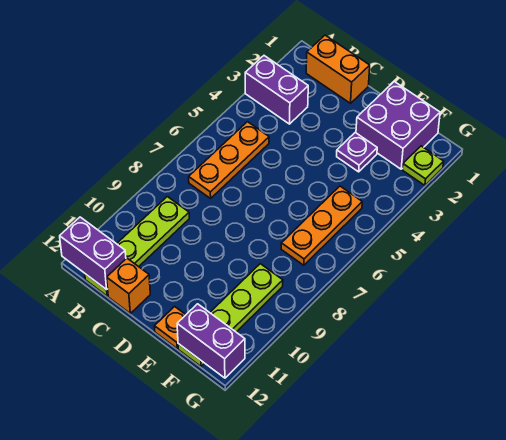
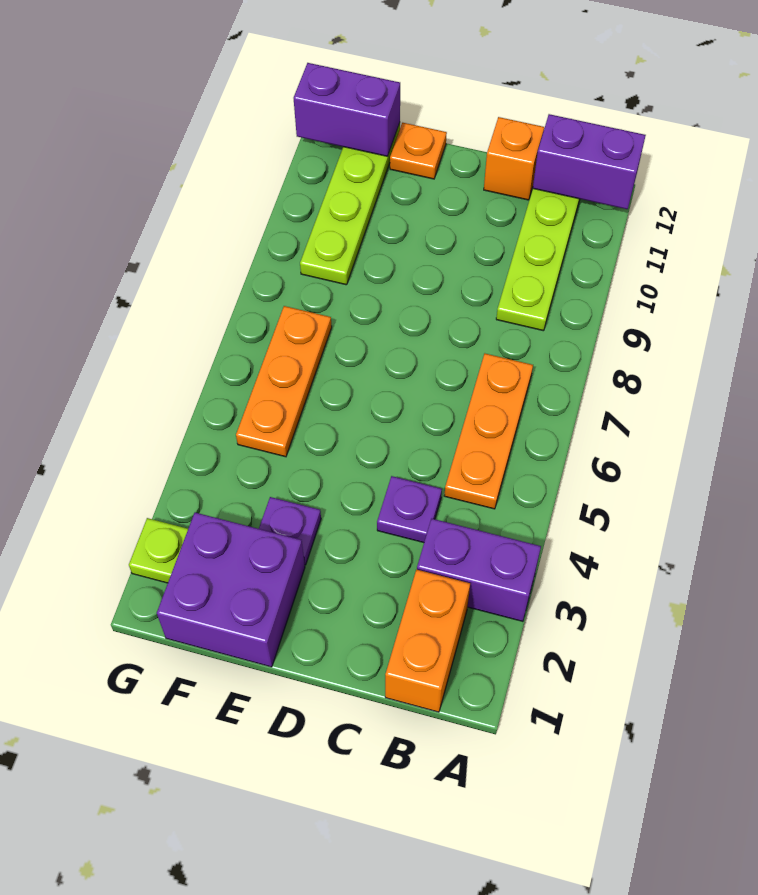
orange 1x2 brick [306,35,370,103] -> orange 1x2 brick turned to [385,570,470,712]
none -> purple 1x1 plate [377,476,442,543]

